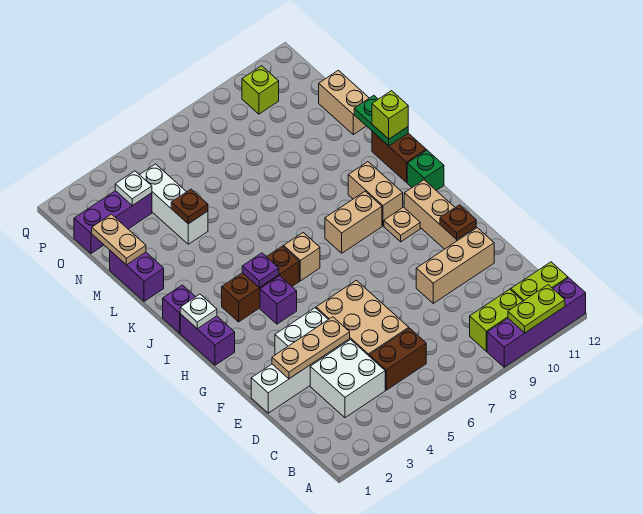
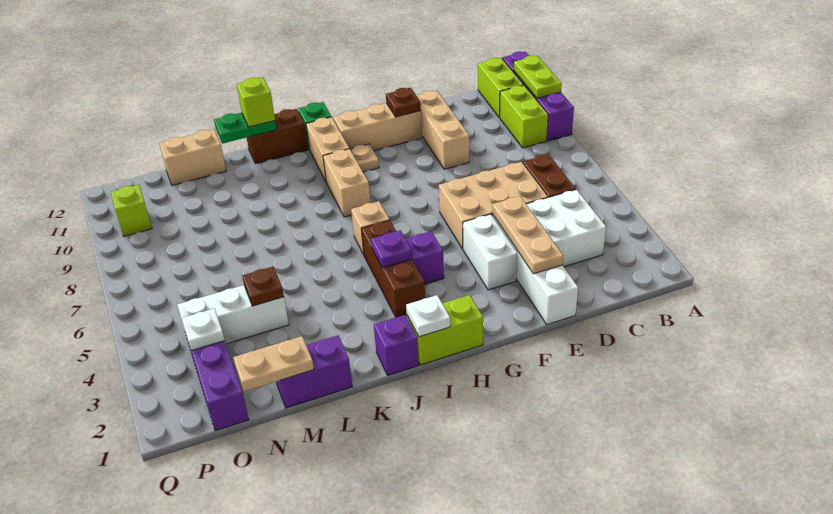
purple 1x2 brick [180,314,235,365] -> lime 1x2 brick [407,295,483,365]
tan 1x2 brick [348,162,403,226] -> tan 1x2 brick turned to [306,117,349,181]

